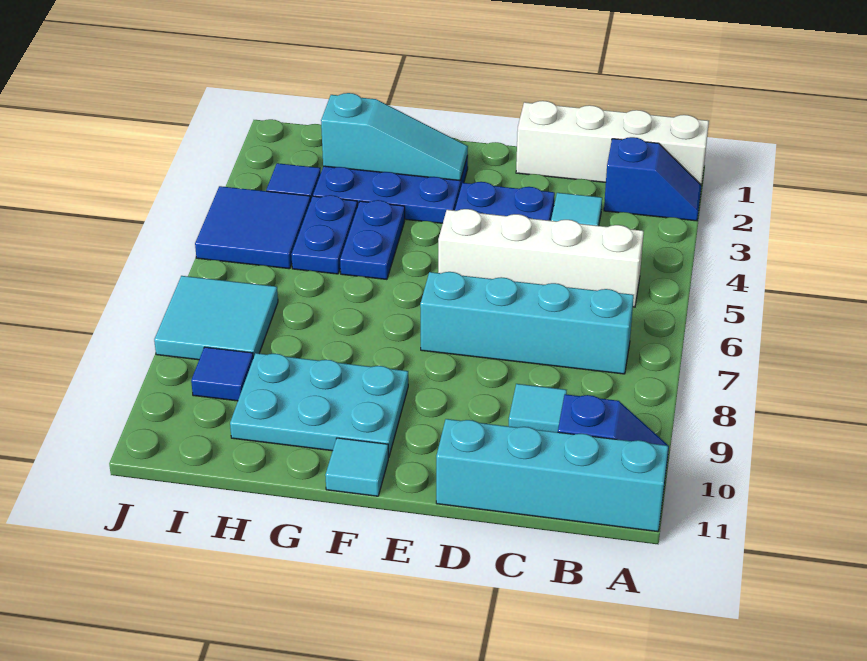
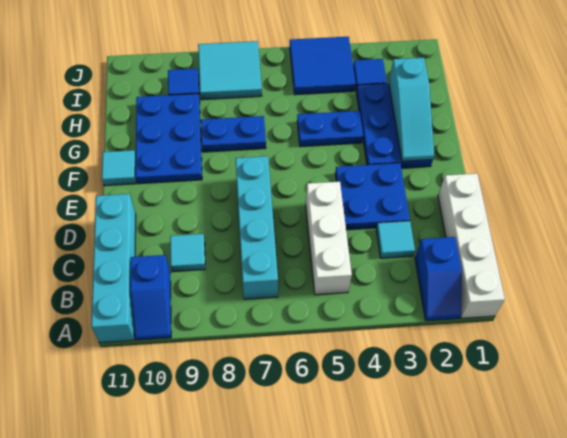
white 1x4 brick [438,209,644,307] -> white 1x3 brick [306,182,352,295]
cyan 2x3 plate [230,353,408,458] -> blue 2x3 plate [136,94,202,184]
blue 1x2 plate [291,195,357,274] -> blue 1x2 plate moved to [201,116,266,152]

